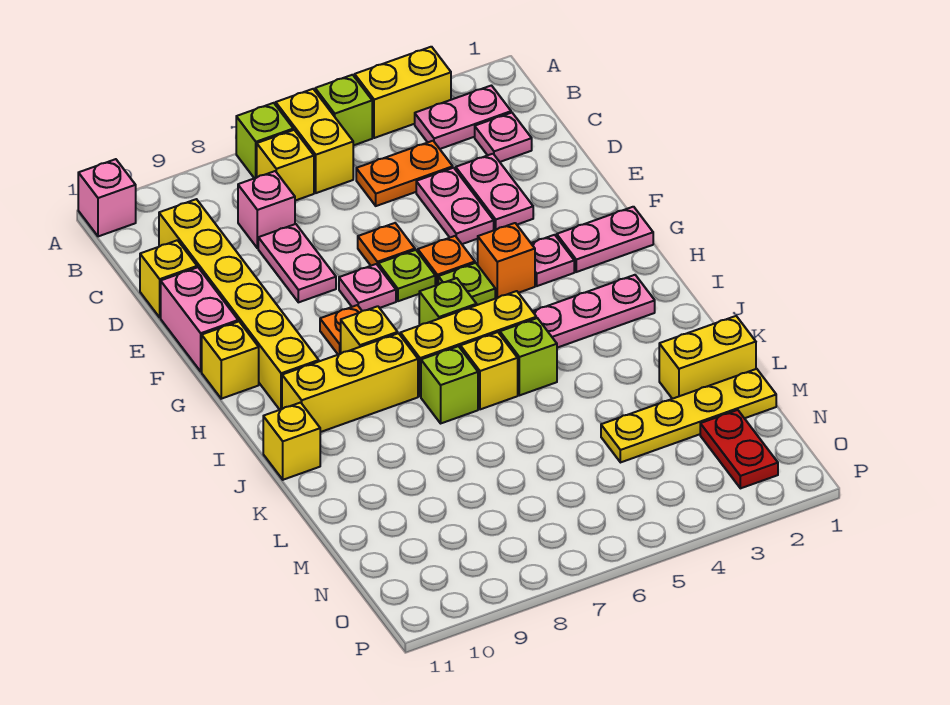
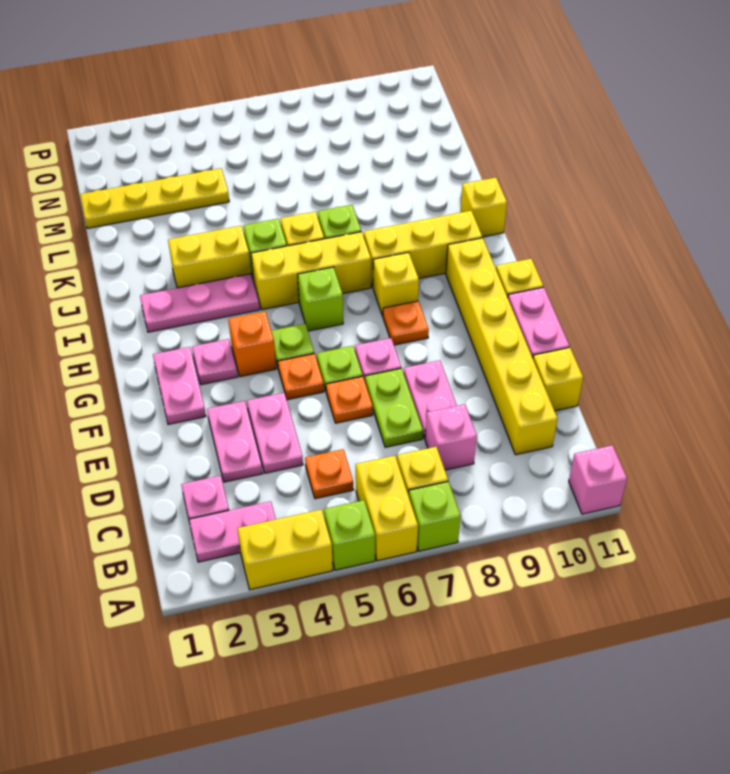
orange 1x2 plate [356,141,453,206] -> orange 1x1 plate [305,449,353,499]
none -> lime 1x2 plate [365,368,423,447]
pink 1x2 plate [557,207,653,272] -> pink 1x2 plate turned to [153,347,206,424]
yellow 1x2 brick [659,316,756,399] -> yellow 1x2 brick moved to [168,226,251,288]
red 1x2 plate [700,410,778,488] -> none

